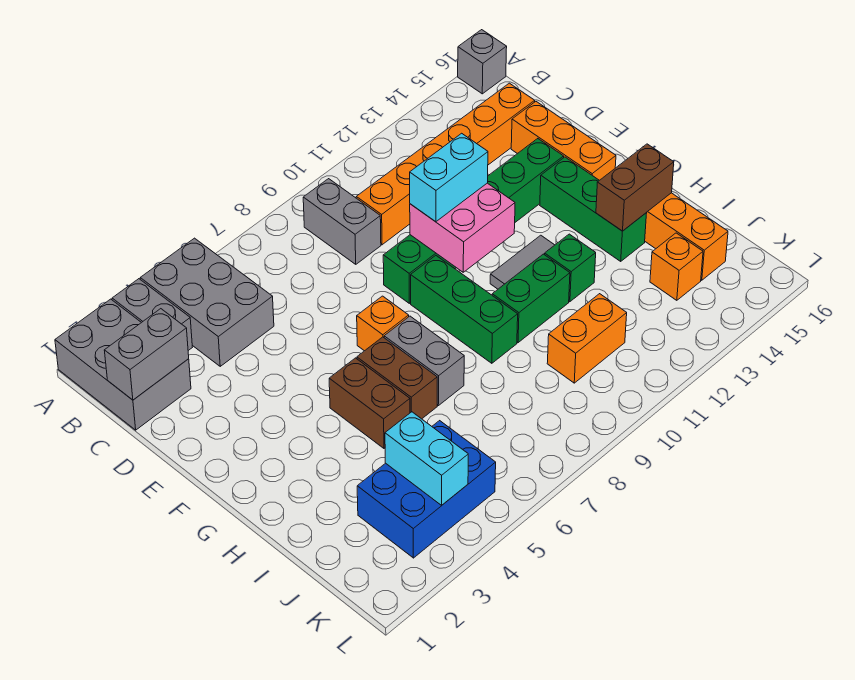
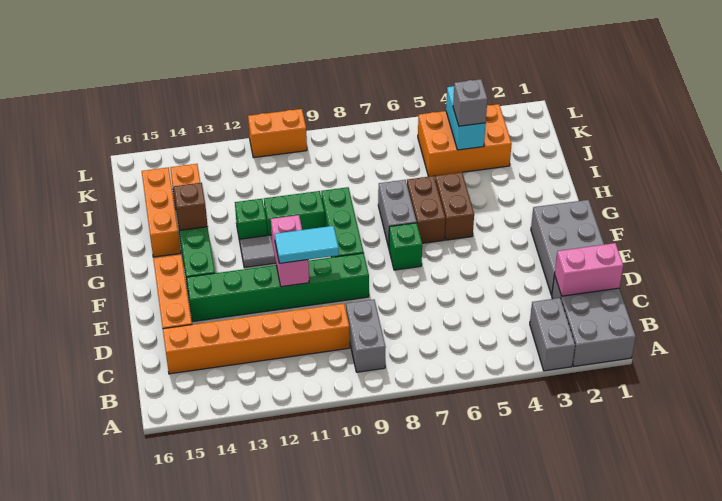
grey 2x3 brick [140,238,274,366] -> grey 2x3 brick moved to [531,200,604,295]
grey 1x1 brick [458,30,507,94] -> grey 1x1 brick moved to [453,79,487,126]
grey 1x2 brick [104,309,189,400] -> pink 1x2 brick [555,243,623,296]
pink 2x2 brick [410,183,515,272] -> pink 1x2 brick [271,215,309,287]
cyan 1x2 brick [410,133,488,222] -> cyan 1x2 tile [275,226,339,263]
orange 1x1 brick [357,296,409,351] -> green 1x1 brick [389,223,422,270]
brown 1x2 brick [596,144,674,231] -> brown 1x1 brick [174,183,208,230]
blue 2x3 brick [357,421,496,558] -> orange 2x3 brick [418,104,512,177]
orange 1x2 brick [547,294,627,383] -> orange 1x2 brick moved to [248,109,307,158]

